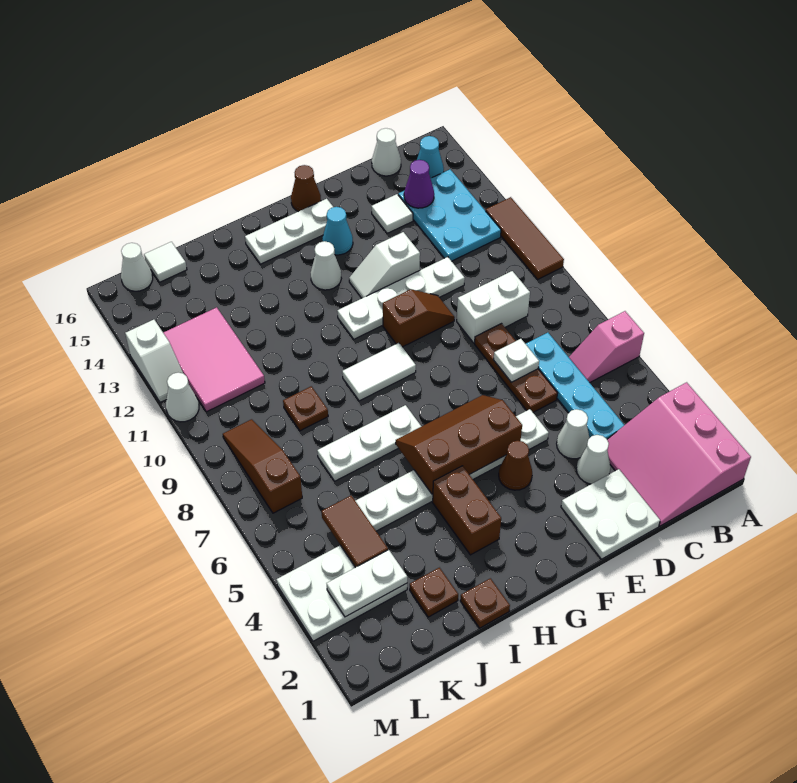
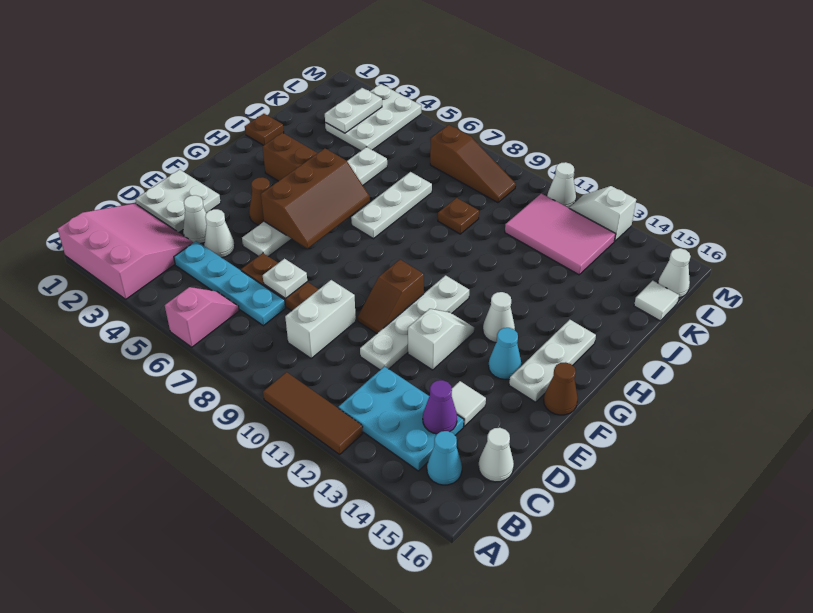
white 1x2 tile [342,343,416,401] -> none
brown 1x1 plate [410,568,458,617] -> none
brown 1x2 tile [322,496,388,567] -> none

